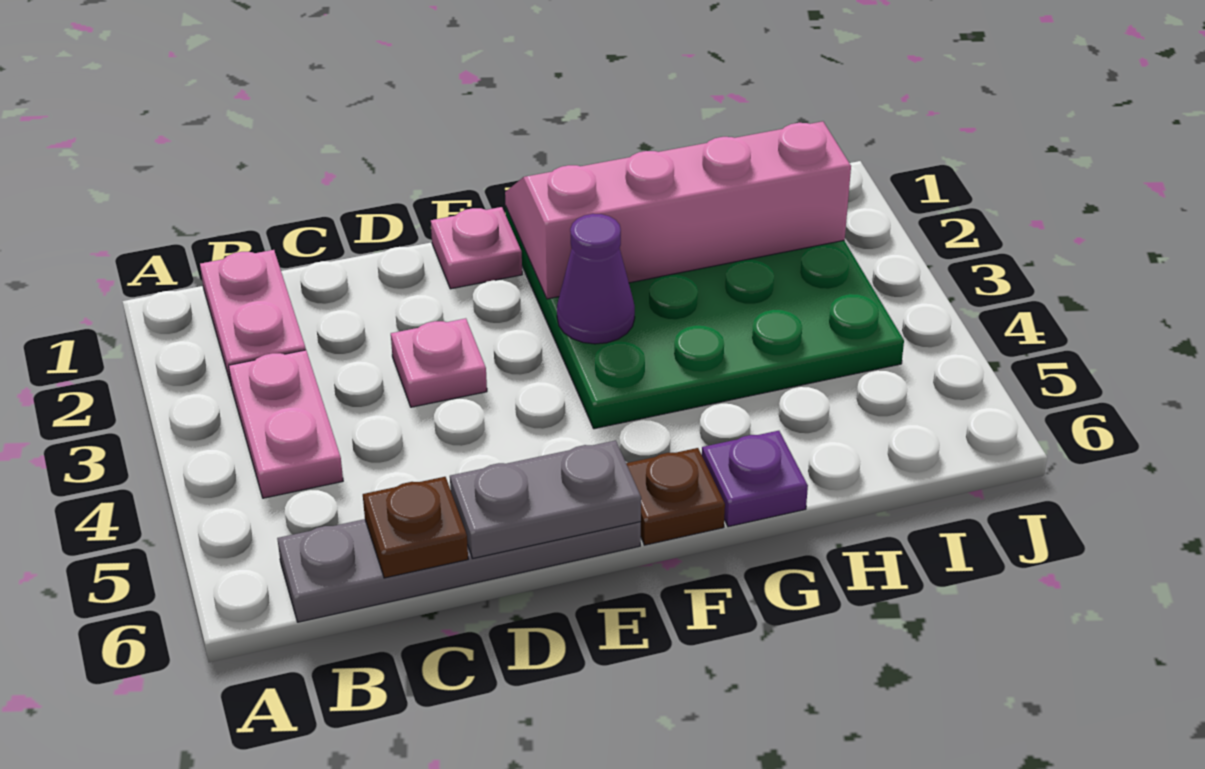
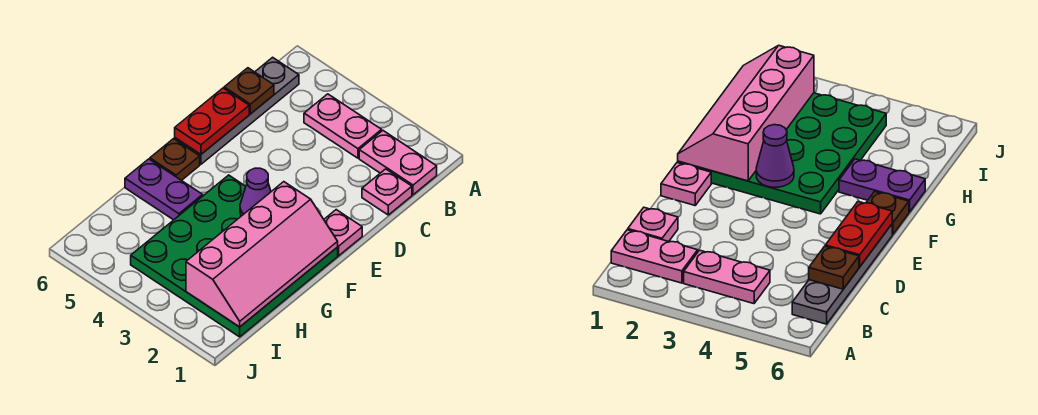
pink 1x1 plate [391,318,487,407] -> pink 1x1 plate moved to [362,169,412,215]
grey 1x2 plate [450,440,641,558] -> red 1x2 plate [175,88,249,154]
purple 1x1 plate [702,431,808,527] -> purple 1x2 plate [125,159,203,220]

